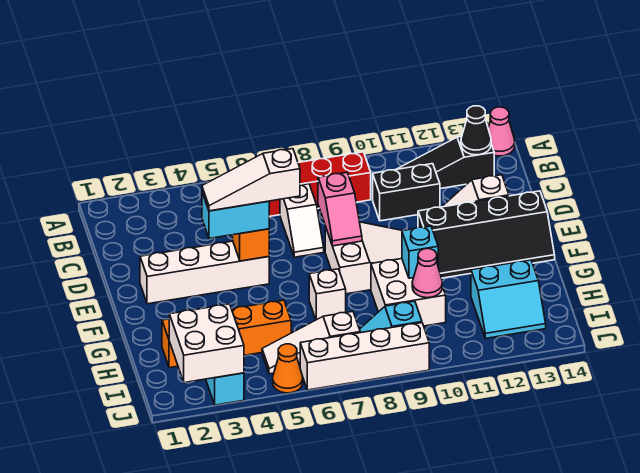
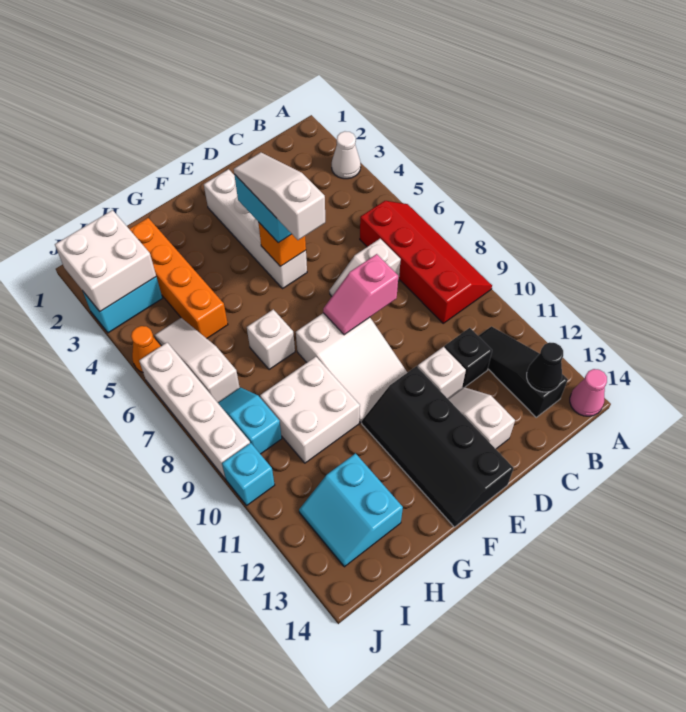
none -> white 1x1 cone [332,131,361,179]
black 1x2 brick [373,164,440,221] -> black 1x1 brick [444,328,492,388]
none -> white 1x1 brick [418,347,466,399]
cyan 1x1 brick [402,226,438,278] -> cyan 1x1 brick moved to [222,443,275,505]
pink 1x1 cone [412,249,442,298] -> none

